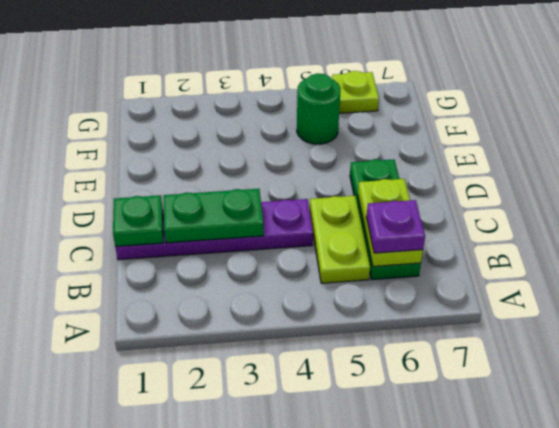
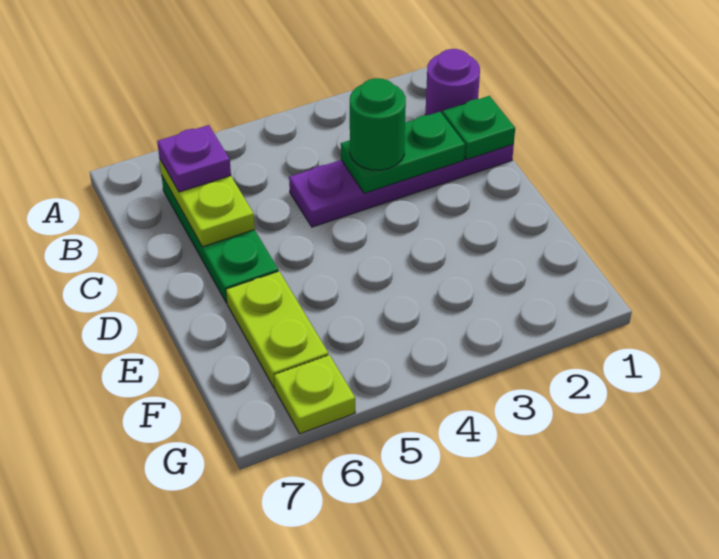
none -> purple 1x1 round brick [425,49,480,115]
lime 1x2 plate [310,196,370,283] -> lime 1x2 plate moved to [226,271,328,388]
green 1x1 round brick [297,73,341,144] -> green 1x1 round brick moved to [350,78,406,170]

